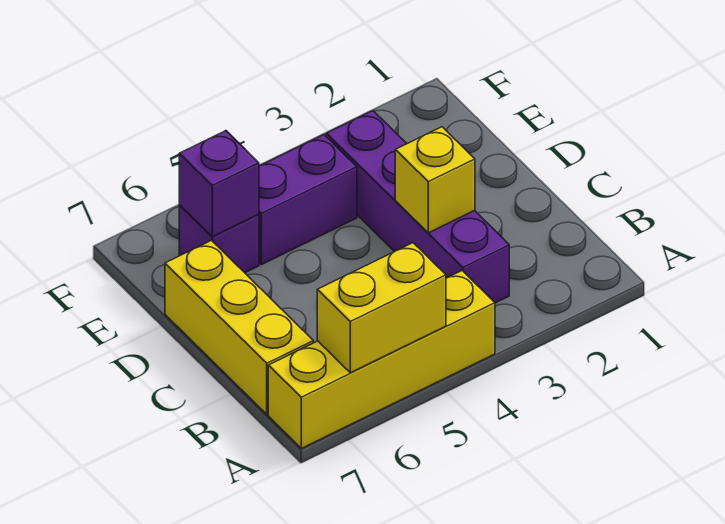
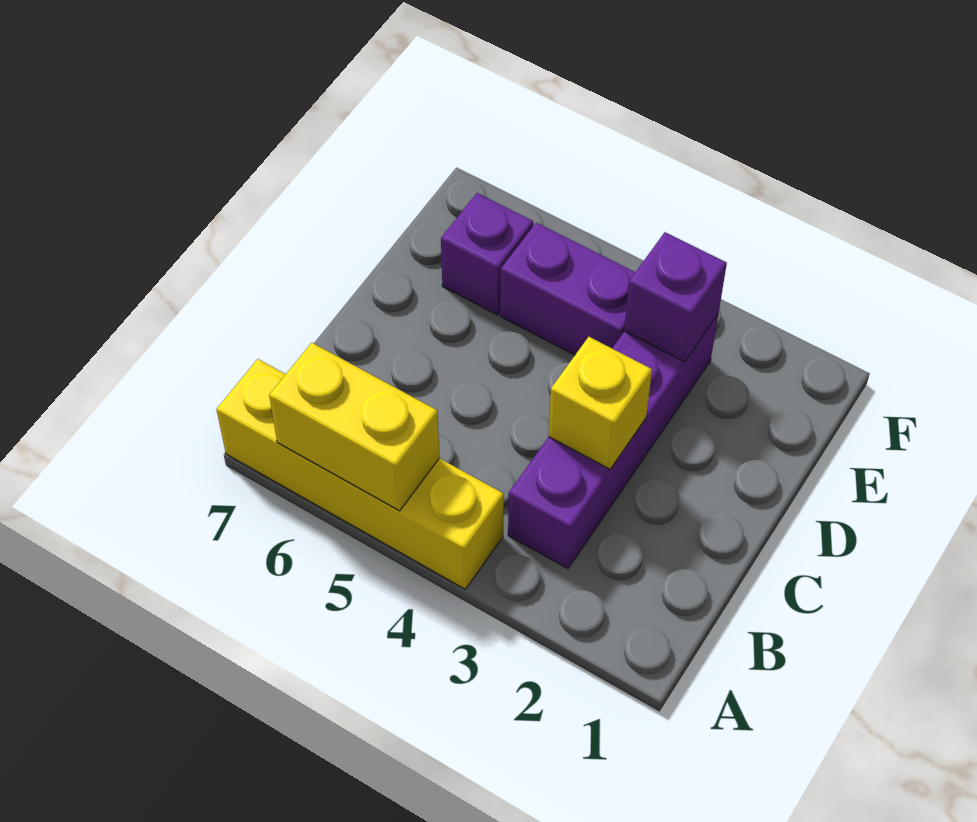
yellow 1x3 brick [165,240,313,414] -> none
purple 1x1 brick [179,131,259,237] -> purple 1x1 brick moved to [624,232,727,362]

